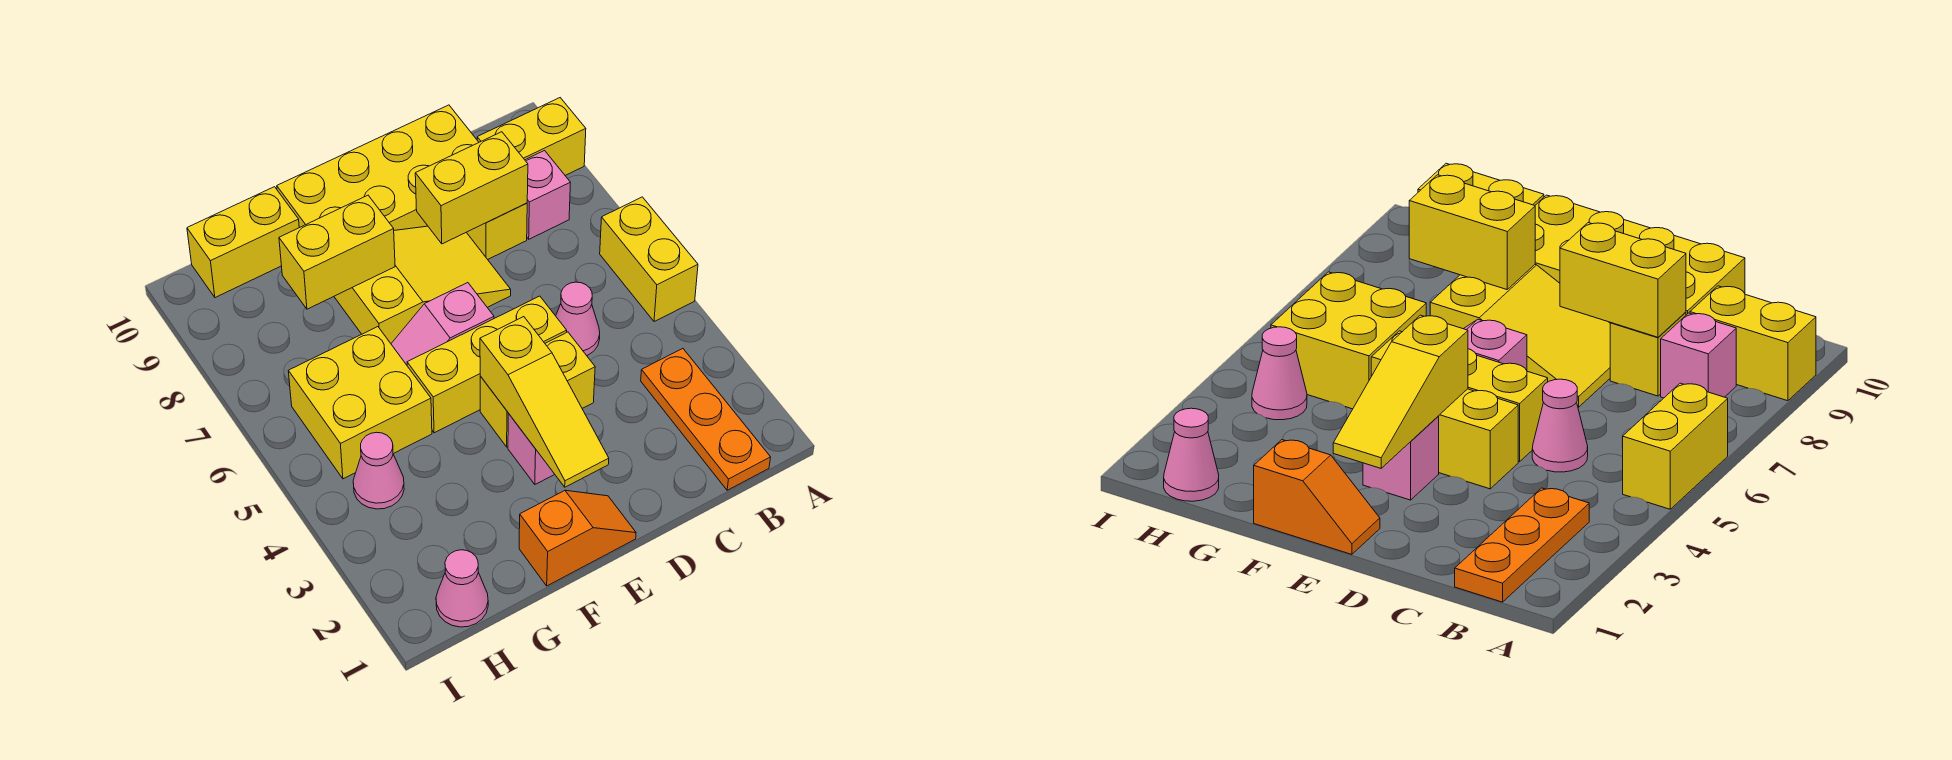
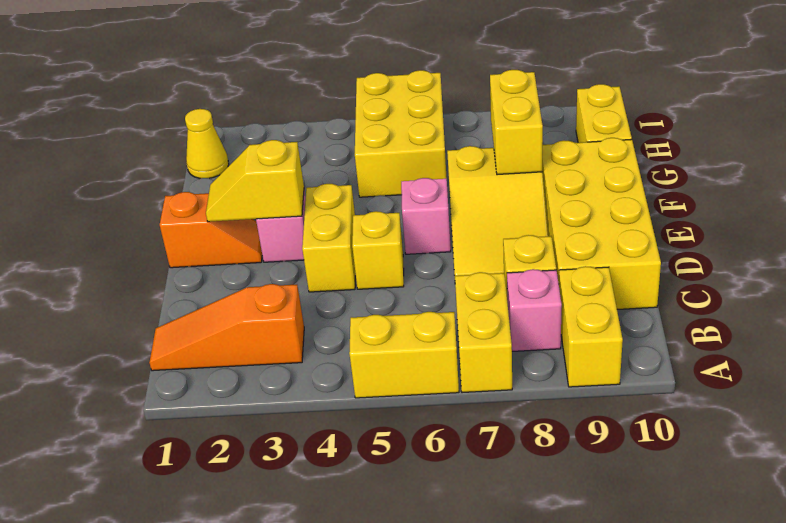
orange 1x3 plate [641,348,771,490] -> orange 1x3 slope [149,284,304,371]
pink 1x1 cone [556,282,600,356] -> none
yellow 1x2 brick [415,132,528,244] -> yellow 1x2 brick moved to [455,272,512,393]
yellow 1x3 brick [407,296,567,433] -> yellow 1x1 brick [352,211,404,289]
orange 1x2 slope [519,490,636,586] -> orange 1x2 slope turned to [160,192,262,268]
yellow 1x3 slope [480,317,609,487] -> yellow 1x2 slope [206,140,304,222]
yellow 2x2 brick [288,327,432,479] -> yellow 2x3 brick [355,70,447,197]
pink 1x1 cone [436,550,488,627] -> yellow 1x1 cone [185,109,229,178]
pink 1x1 cone [353,432,404,509] -> none

